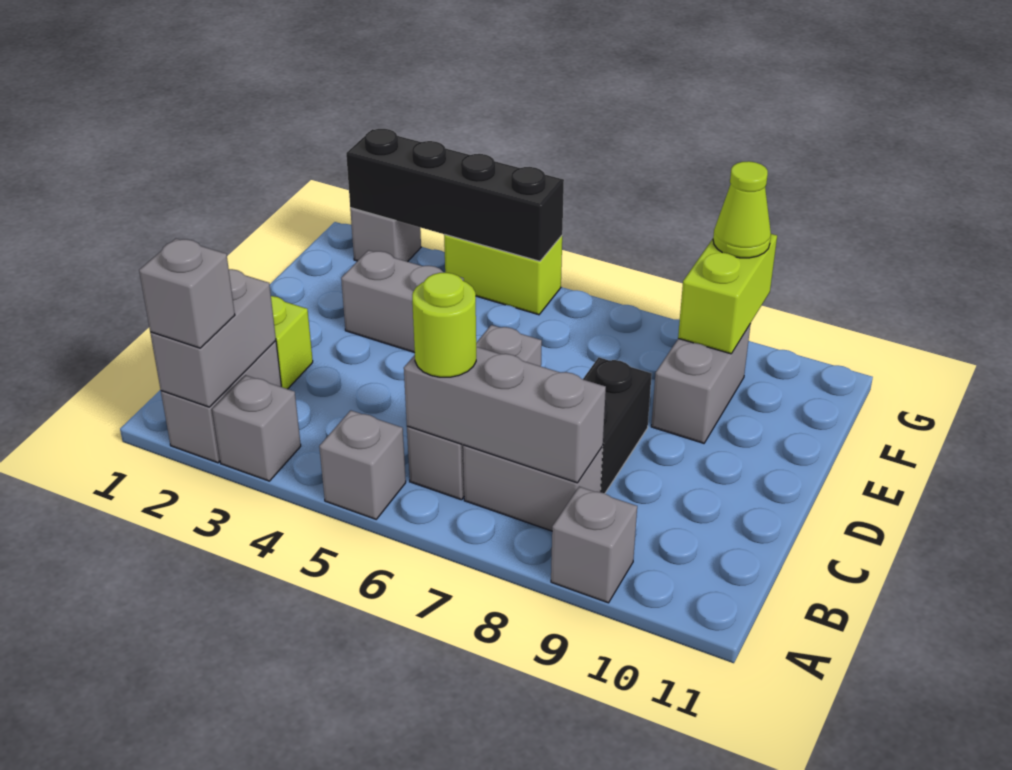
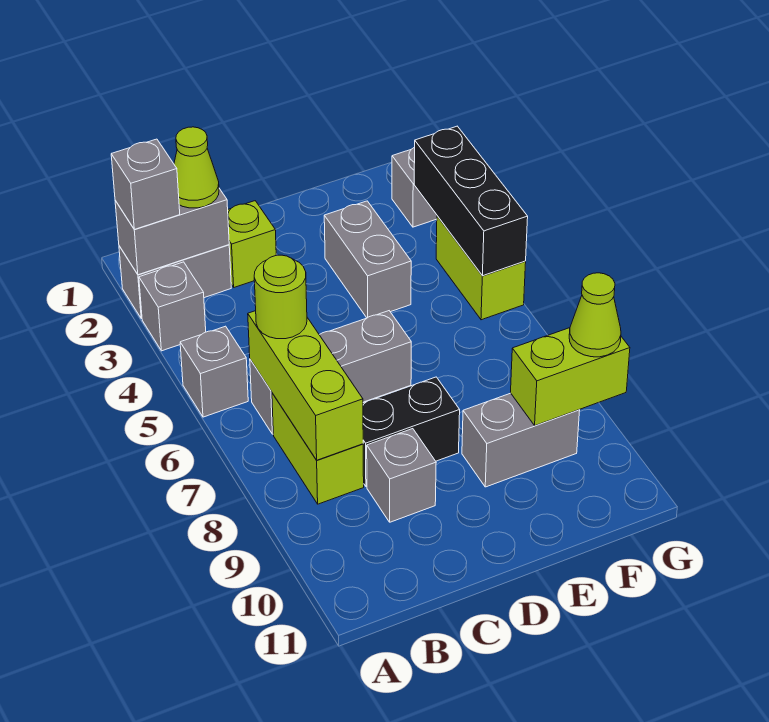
grey 1x1 brick [551,487,637,603] -> grey 1x1 brick moved to [367,429,436,522]
none -> lime 1x1 cone [174,127,219,208]
grey 1x3 brick [404,347,606,483] -> lime 1x3 brick [248,311,363,460]
grey 1x2 brick [463,445,603,531] -> lime 1x2 brick [272,393,364,504]
black 1x4 brick [346,129,564,261] -> black 1x3 brick [414,126,528,276]

